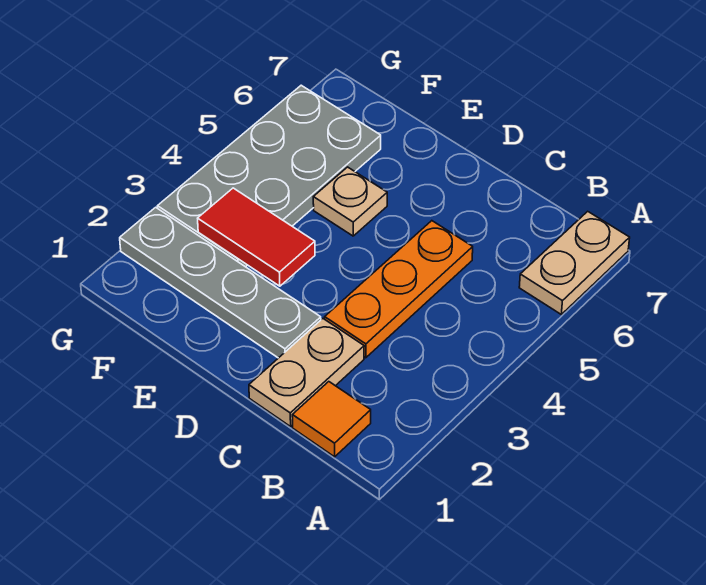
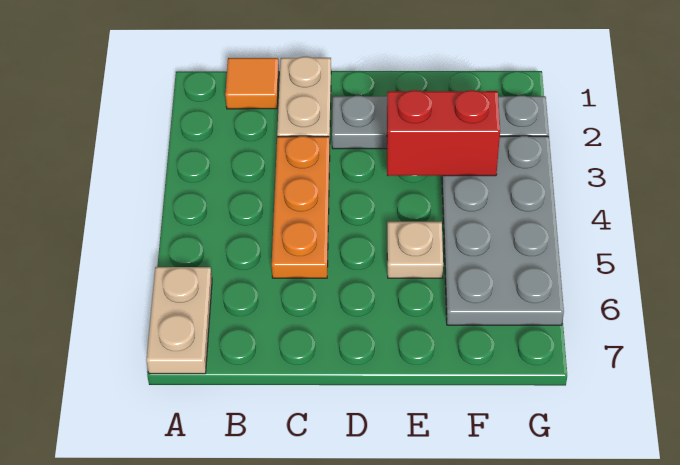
red 1x2 tile [198,188,315,286] -> red 1x2 brick [387,90,500,176]

